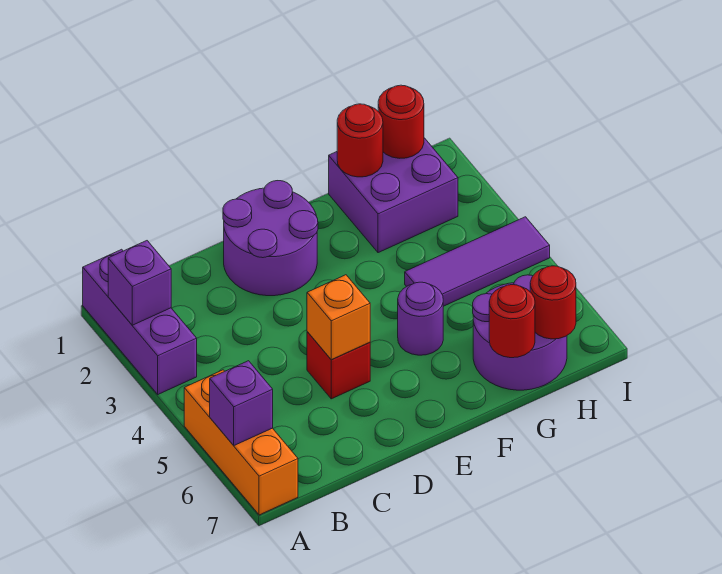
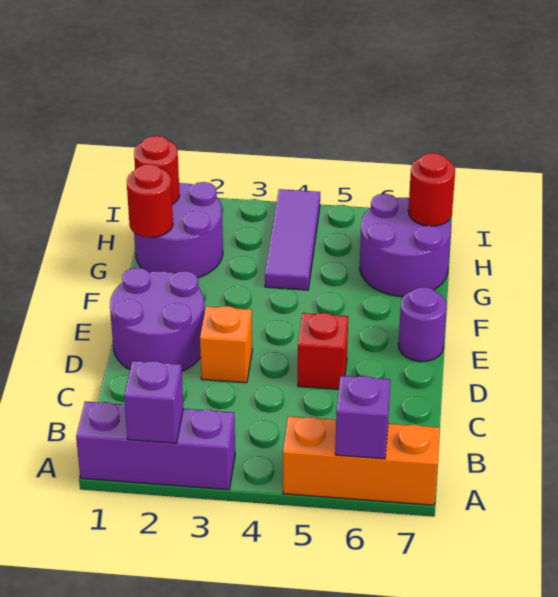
orange 1x1 brick [307,275,370,360] -> orange 1x1 brick moved to [200,306,252,383]
purple 1x1 round brick [398,282,443,355] -> purple 1x1 round brick moved to [398,287,447,362]
purple 2x2 brick [329,138,458,253] -> purple 2x2 round brick [134,182,223,278]
red 1x1 round brick [489,285,535,358] -> none

